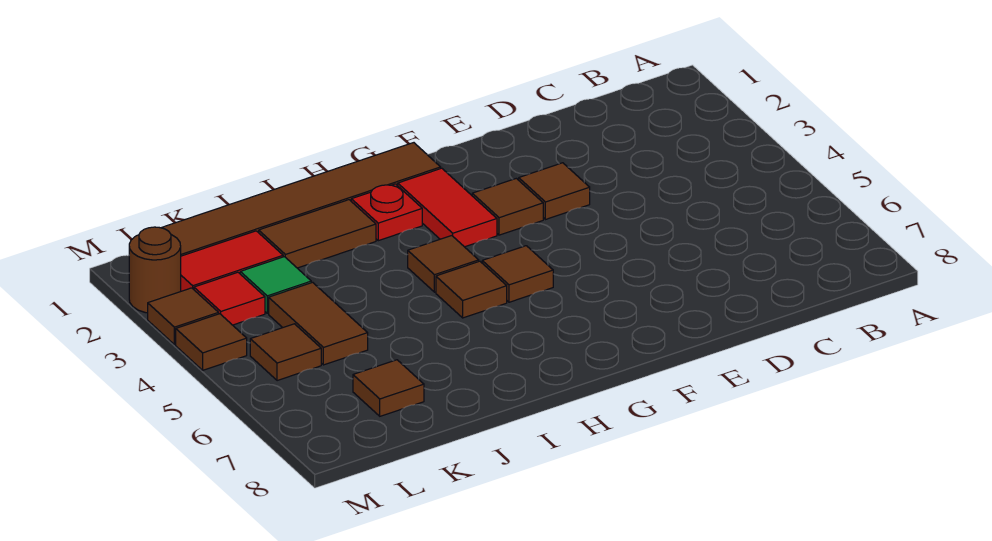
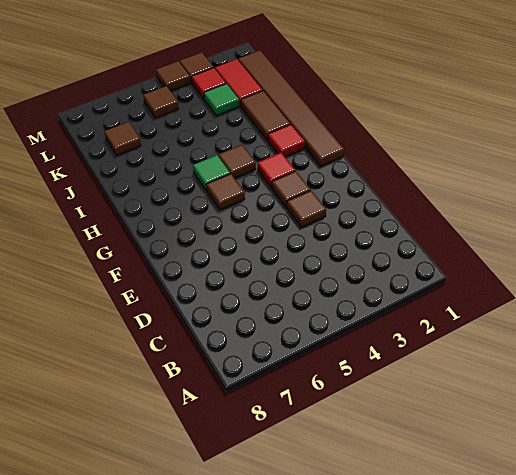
red 1x2 tile [398,168,497,247] -> red 1x1 tile [258,153,295,188]
red 1x1 plate [351,184,422,241] -> red 1x1 tile [268,124,305,157]
brown 1x1 tile [436,261,507,318] -> green 1x1 tile [193,155,230,190]
brown 1x2 tile [269,282,368,365] -> none
brown 1x1 round brick [129,227,181,313] -> none

